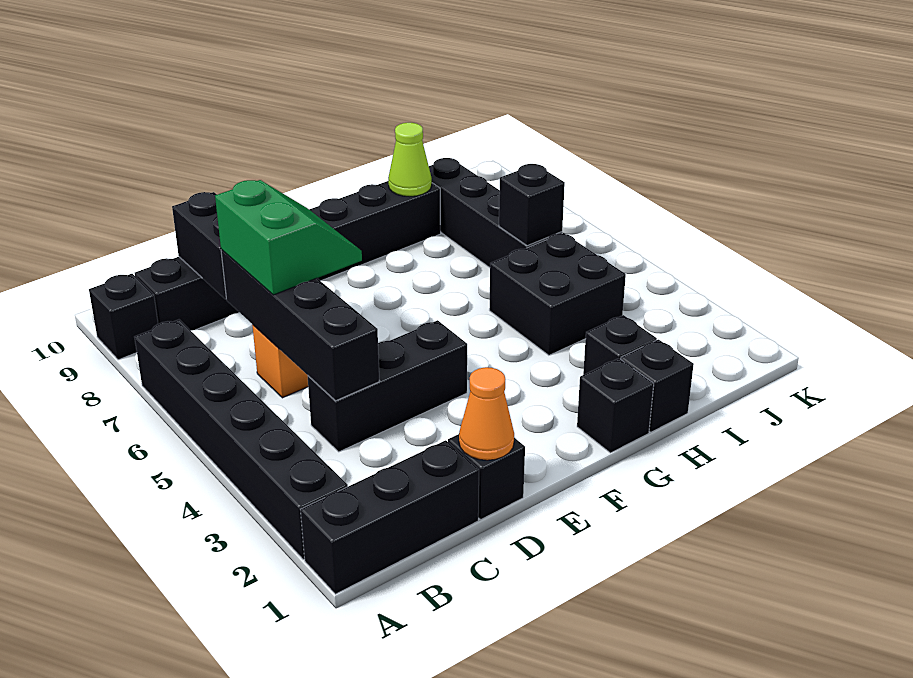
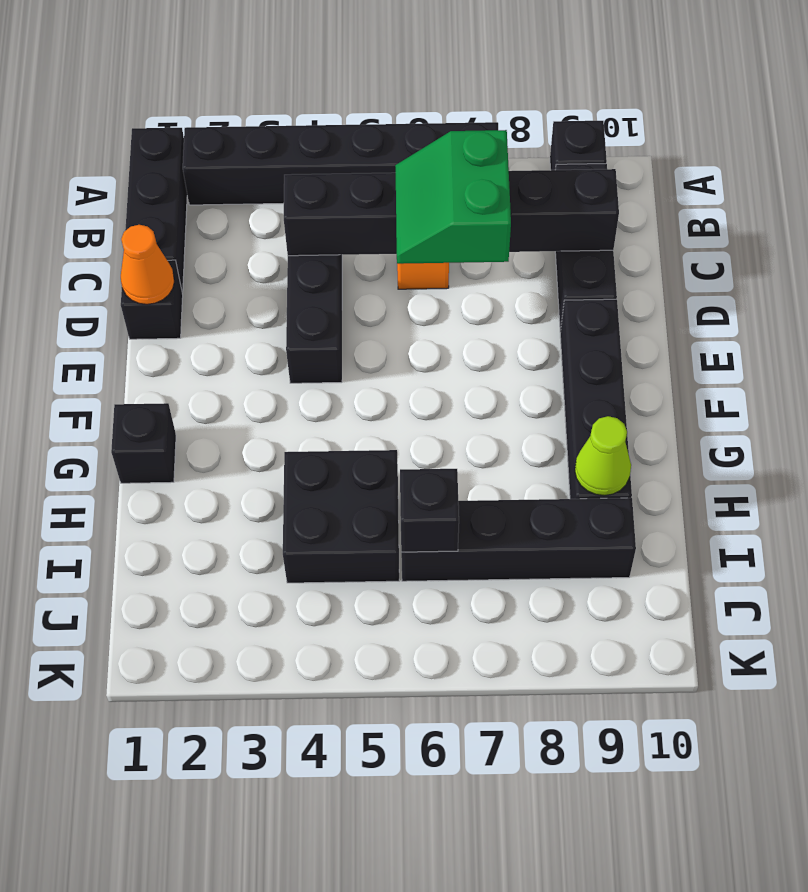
green 2x2 slope [215,180,362,295] -> green 2x2 slope turned to [395,130,511,264]
black 1x1 brick [621,340,694,432] -> none
black 1x1 brick [583,315,657,375] -> none

